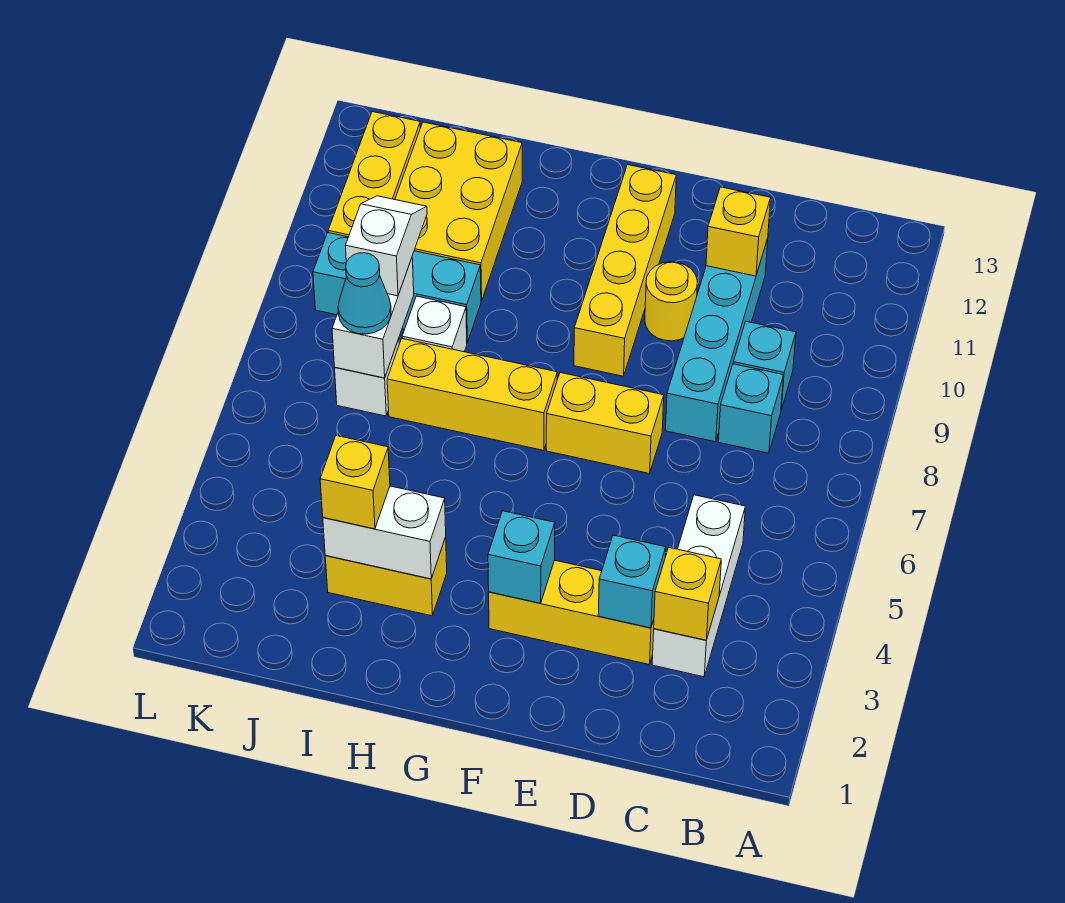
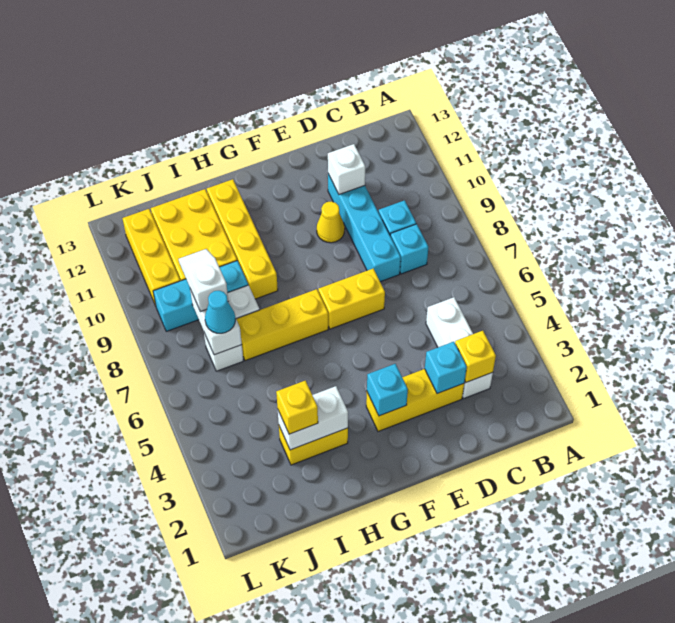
yellow 1x1 brick [706,187,771,276] -> white 1x1 brick [328,144,365,194]
yellow 1x1 round brick [645,262,697,341] -> yellow 1x1 cone [317,201,345,243]
yellow 1x4 brick [574,165,676,376] -> yellow 1x4 brick moved to [207,179,278,299]

